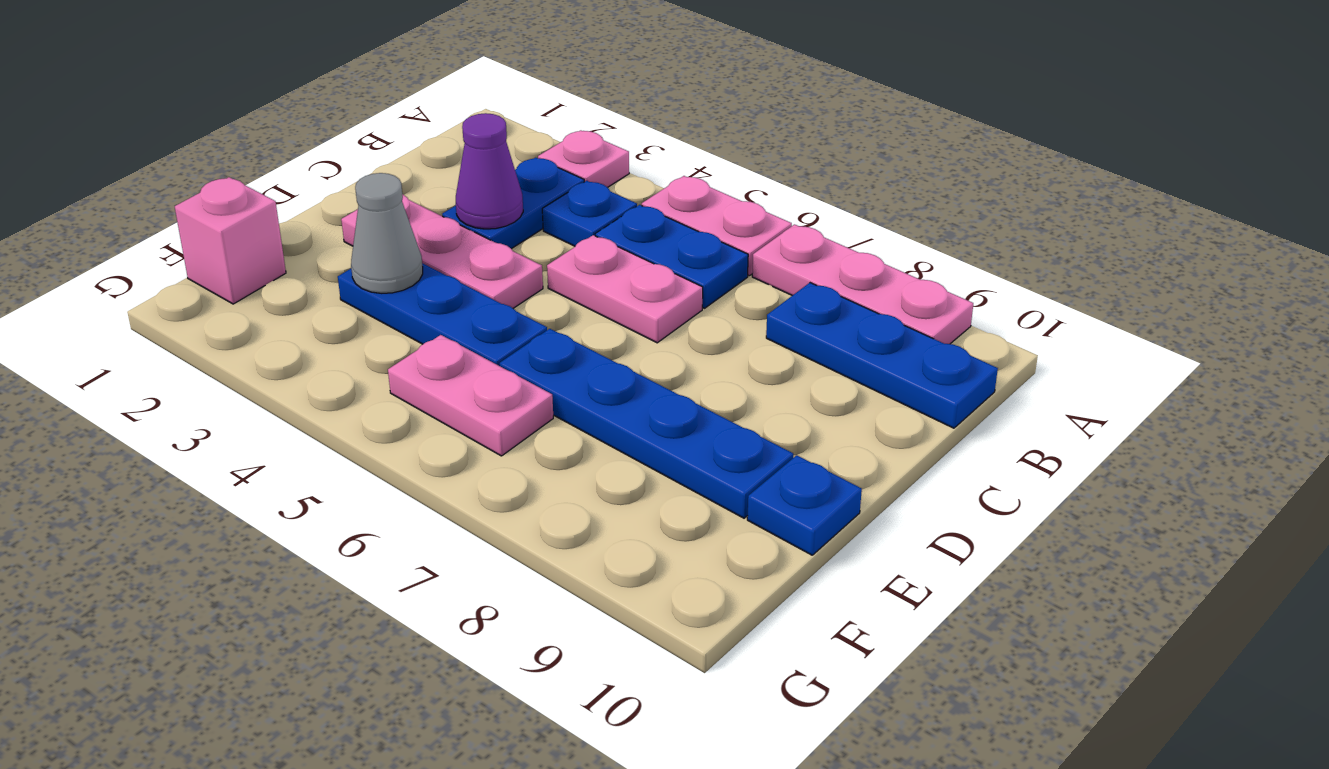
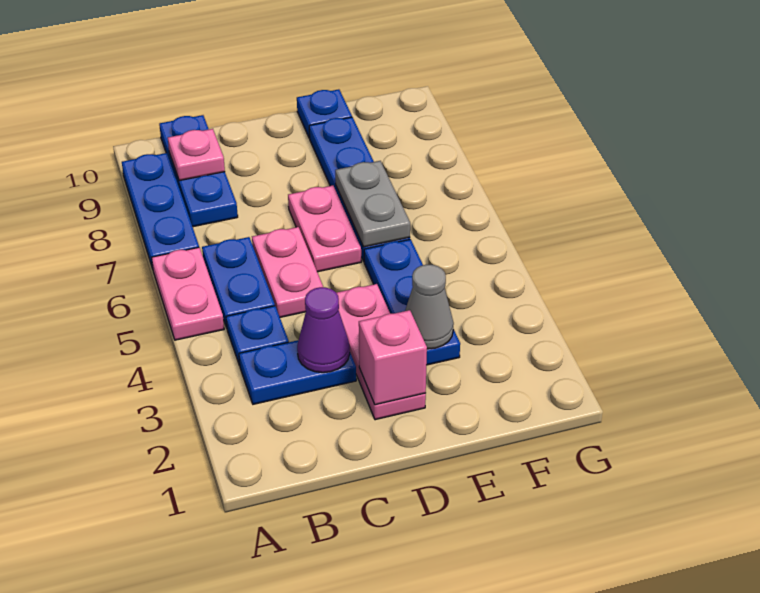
pink 1x1 plate [538,130,629,187] -> pink 1x1 plate moved to [168,129,225,181]
pink 1x3 plate [752,224,973,344] -> blue 1x3 plate [122,153,199,269]
none -> grey 1x2 plate [335,161,410,247]
pink 1x1 brick [175,177,286,304] -> pink 1x1 brick moved to [359,310,427,405]
pink 1x2 plate [388,335,553,456] -> pink 1x2 plate moved to [288,185,361,272]

